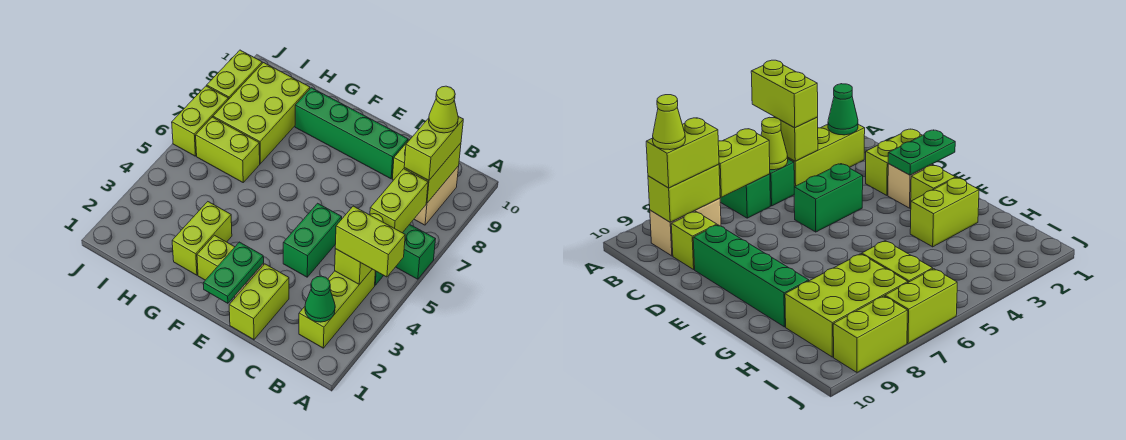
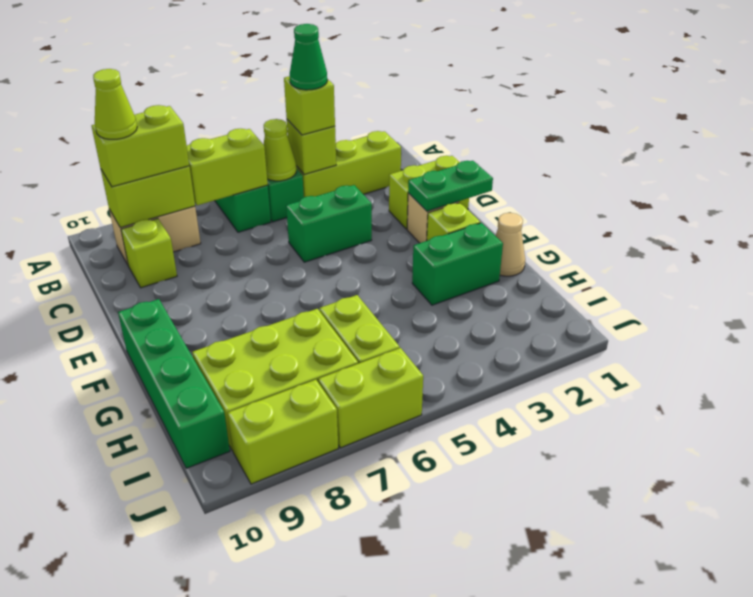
lime 1x2 brick [335,206,405,277] -> lime 1x1 brick [284,76,335,135]
green 1x1 cone [305,276,335,322] -> green 1x1 cone moved to [290,24,327,90]
green 1x4 brick [295,88,408,179] -> green 1x4 brick moved to [118,299,230,468]
none -> tan 1x1 cone [495,213,525,276]
lime 1x2 brick [172,202,232,275] -> green 1x2 brick [412,223,503,305]

